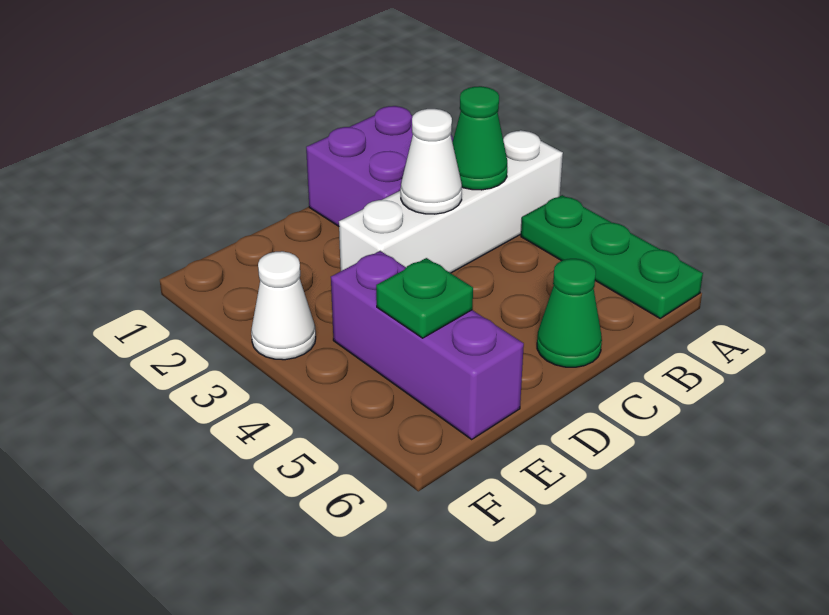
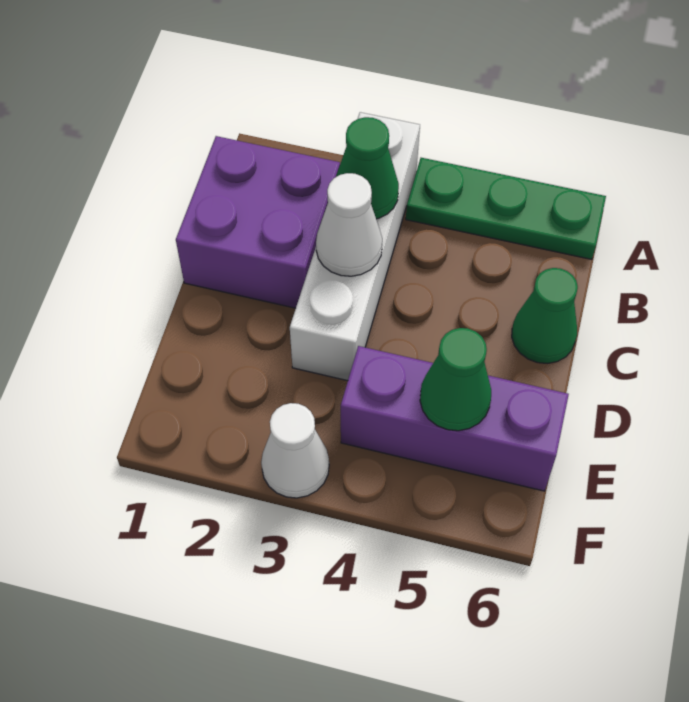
green 1x1 plate [376,258,473,338] -> green 1x1 cone [420,328,491,431]

